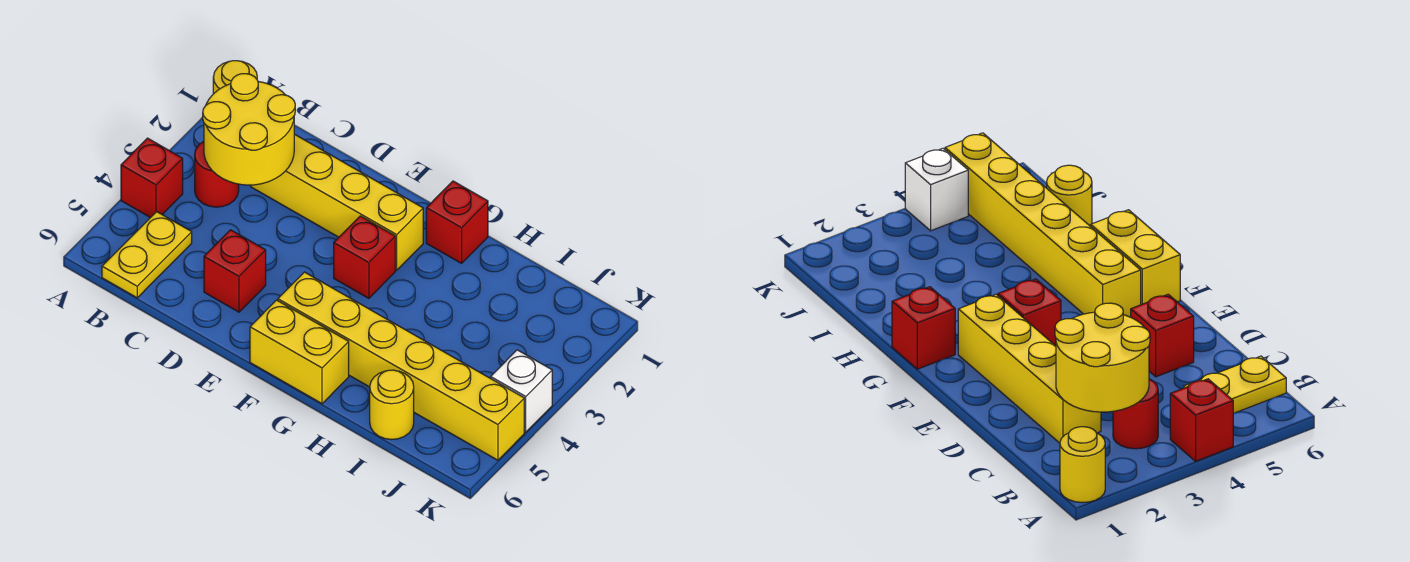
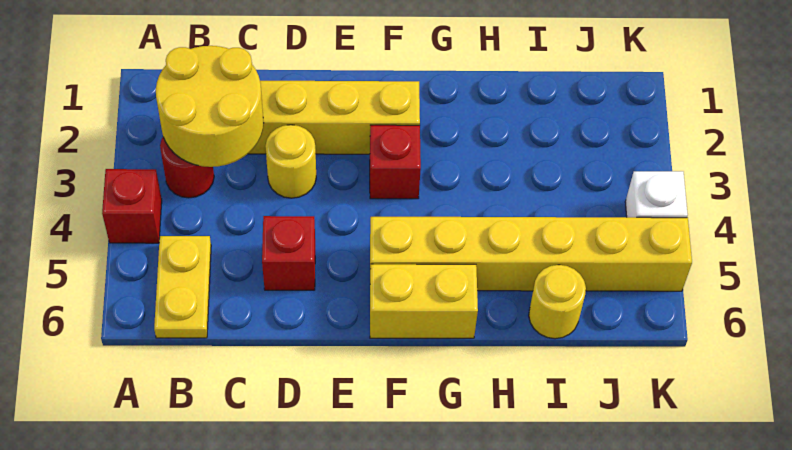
yellow 1x1 round brick [213,61,257,94] -> yellow 1x1 round brick moved to [265,125,316,198]
red 1x1 brick [426,181,488,263] -> none

